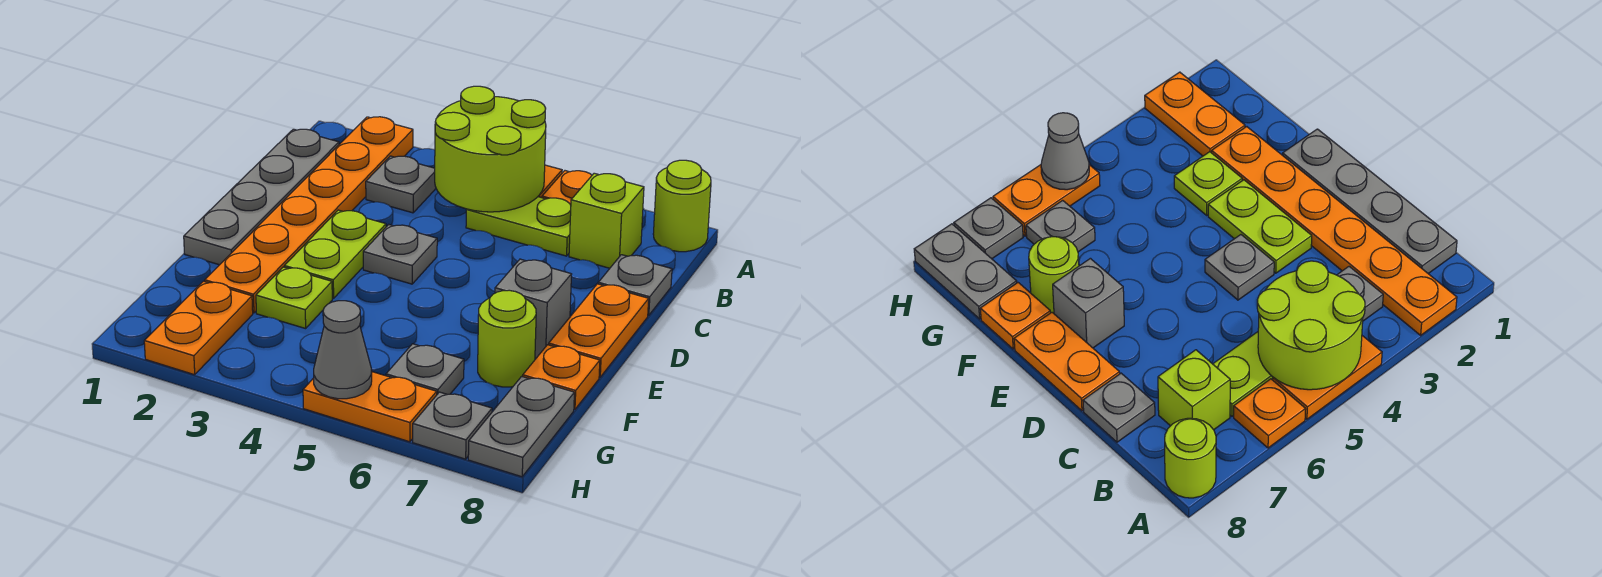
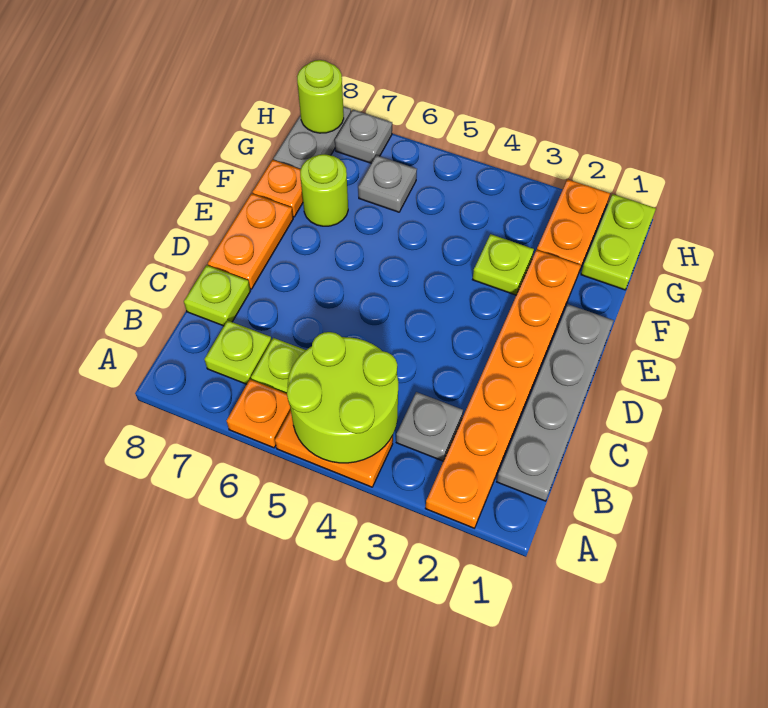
lime 1x1 round brick [653,160,711,252] -> lime 1x1 round brick moved to [297,60,344,133]
lime 1x1 brick [569,173,644,268] -> lime 1x1 plate [205,320,272,384]
grey 1x1 plate [598,255,672,315] -> lime 1x1 plate [184,265,250,326]
lime 1x2 plate [284,210,386,298] -> lime 1x2 plate moved to [581,194,656,290]
grey 1x1 plate [363,224,437,284] -> none
grey 1x1 brick [495,259,572,358] -> none
orange 1x2 plate [303,372,437,442] -> none
grey 1x1 cone [314,301,372,399] -> none

